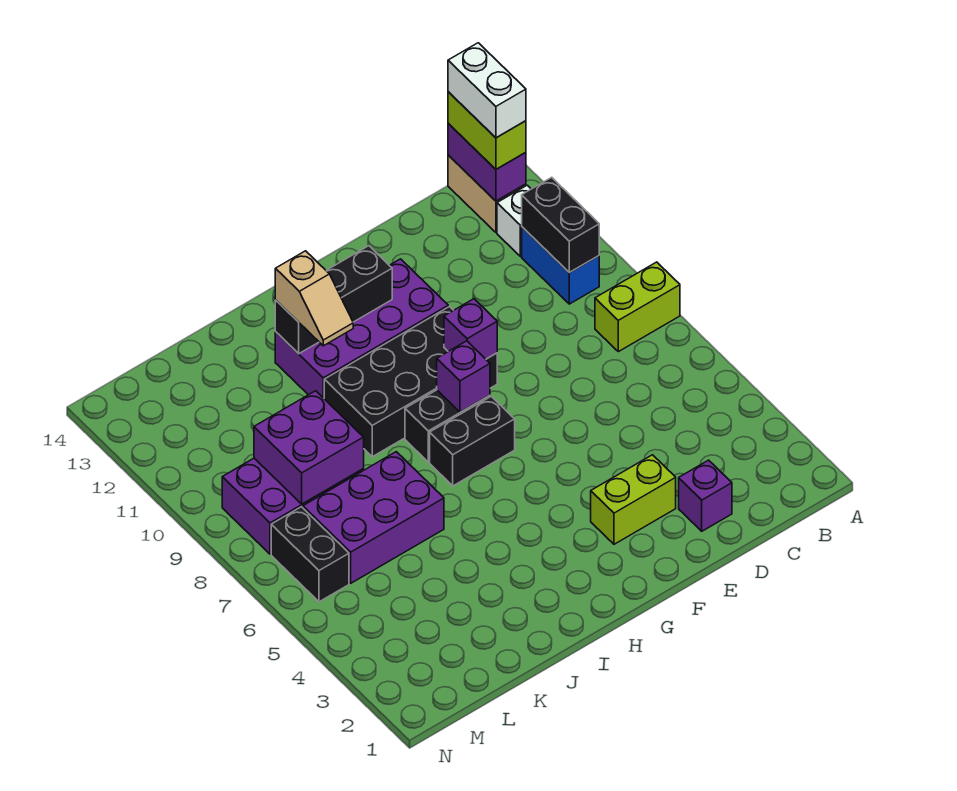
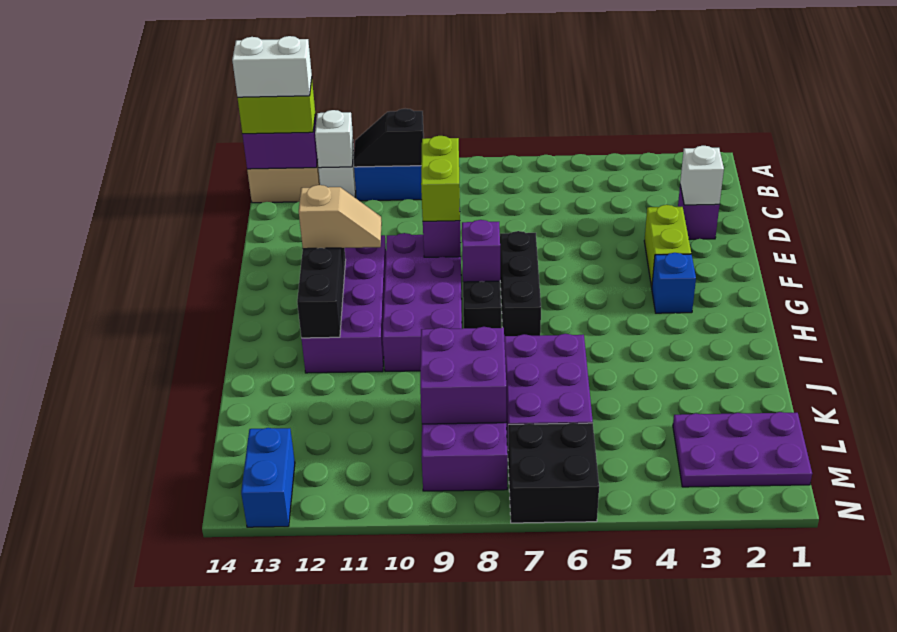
lime 1x2 brick [595,262,680,352] -> lime 1x2 brick moved to [421,136,460,221]
black 1x2 brick [522,177,599,273] -> black 1x2 slope [354,109,424,167]
none -> white 1x1 brick [315,110,354,168]
none -> white 1x1 brick [680,146,724,205]
black 2x4 brick [324,307,497,457] -> purple 2x4 brick [383,233,462,371]
none -> blue 1x1 brick [652,253,696,313]
black 1x2 brick [430,396,515,486] -> black 1x3 brick [500,231,541,336]
tan 1x2 slope [275,251,353,346] -> tan 1x2 slope moved to [299,185,382,249]
none -> purple 2x3 plate [673,412,812,487]
black 1x2 brick [271,507,349,602] -> black 2x2 brick [508,423,599,523]
none -> blue 1x2 brick [241,428,295,527]

